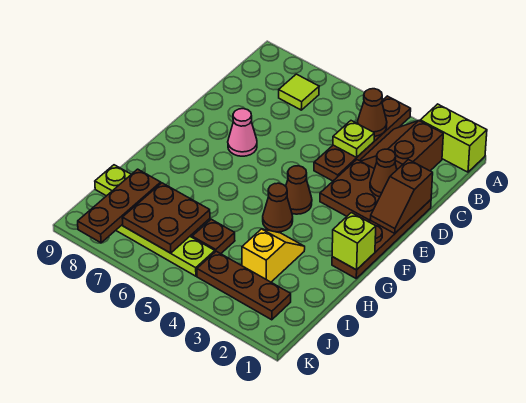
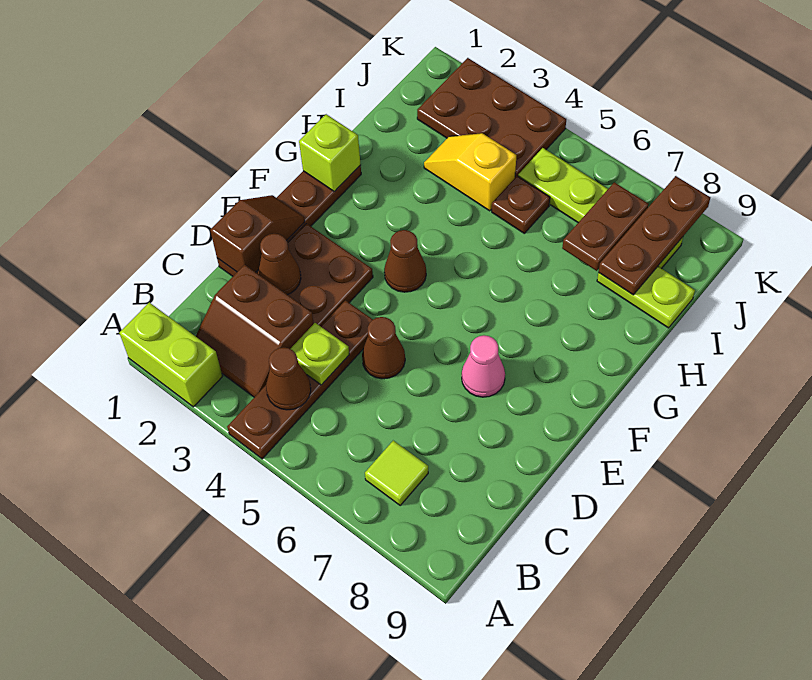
brown 2x2 slope [360,121,443,171] -> brown 2x2 slope turned to [196,265,314,397]
brown 1x1 cone [263,183,293,232] -> brown 1x1 cone moved to [362,317,405,379]
yellow 1x2 slope [242,229,305,282] -> yellow 1x2 slope turned to [424,133,516,211]
brown 2x2 plate [122,183,210,253] -> brown 1x2 plate [562,182,649,271]
brown 1x3 plate [197,251,291,320] -> brown 2x3 plate [417,58,566,177]

